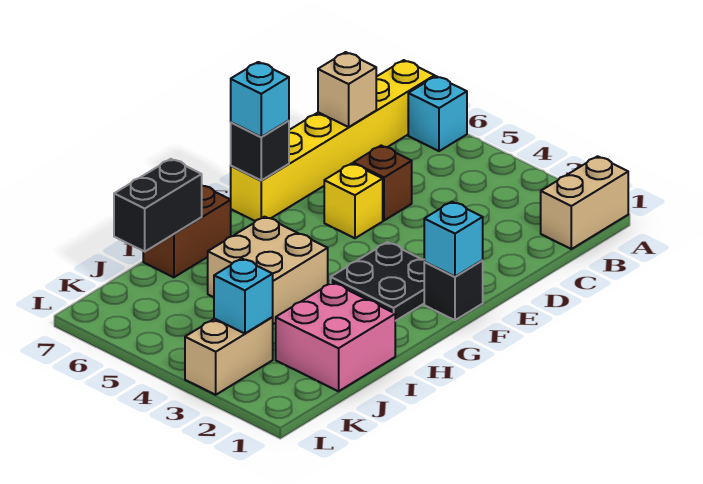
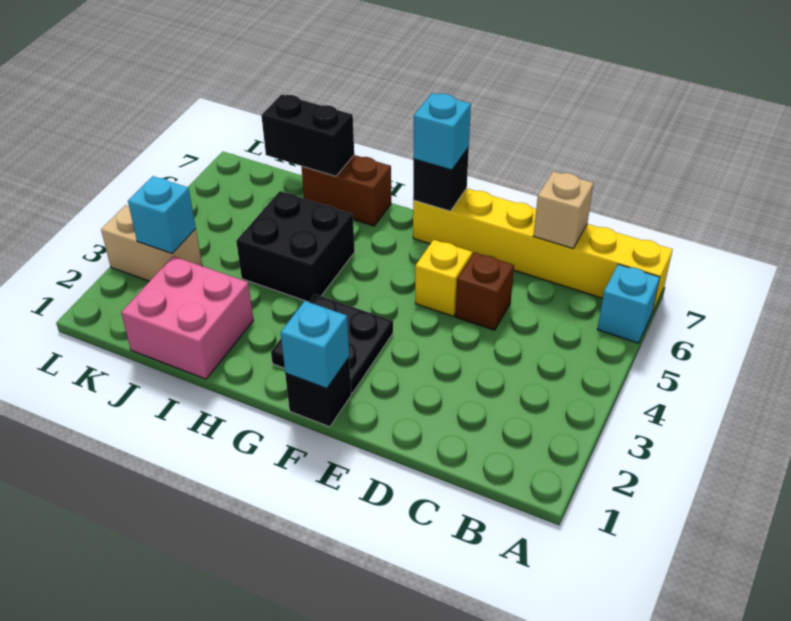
tan 1x2 brick [541,156,628,249] -> none
tan 2x2 brick [208,217,328,324] -> black 2x2 brick [236,191,355,302]

